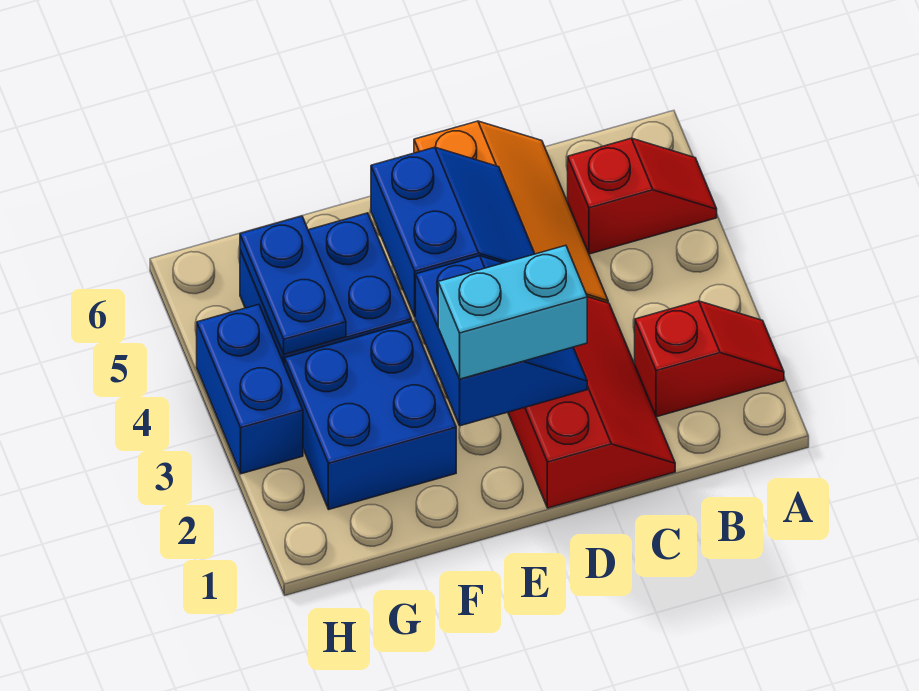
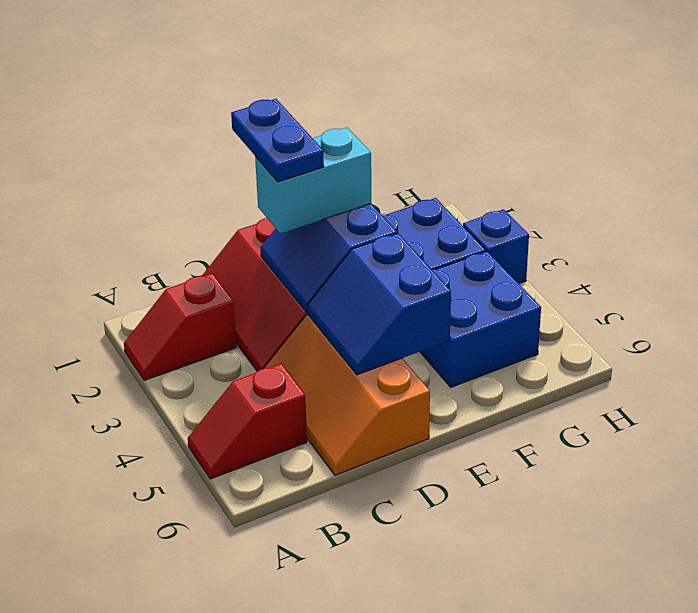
blue 1x2 plate [240,216,346,354] -> blue 1x2 plate moved to [231,99,324,182]
blue 1x2 brick [197,304,303,474] -> blue 1x1 brick [463,209,529,284]

